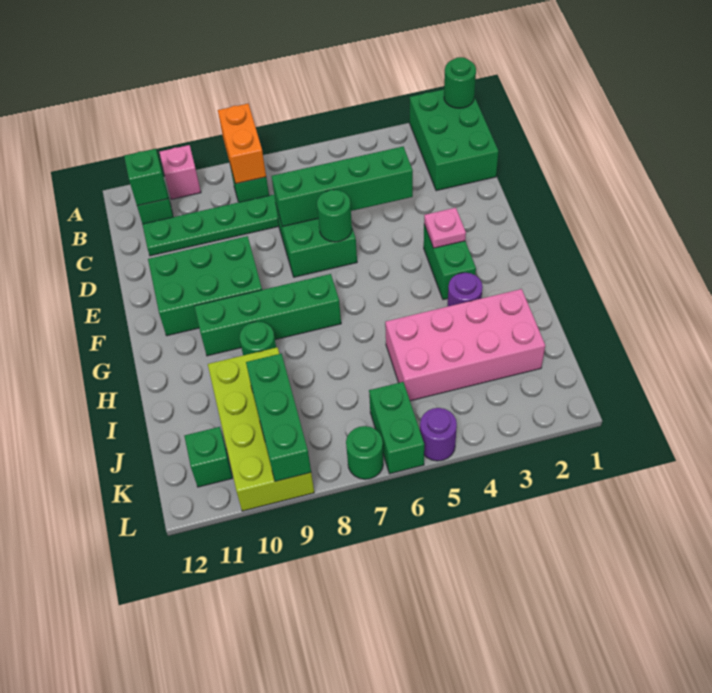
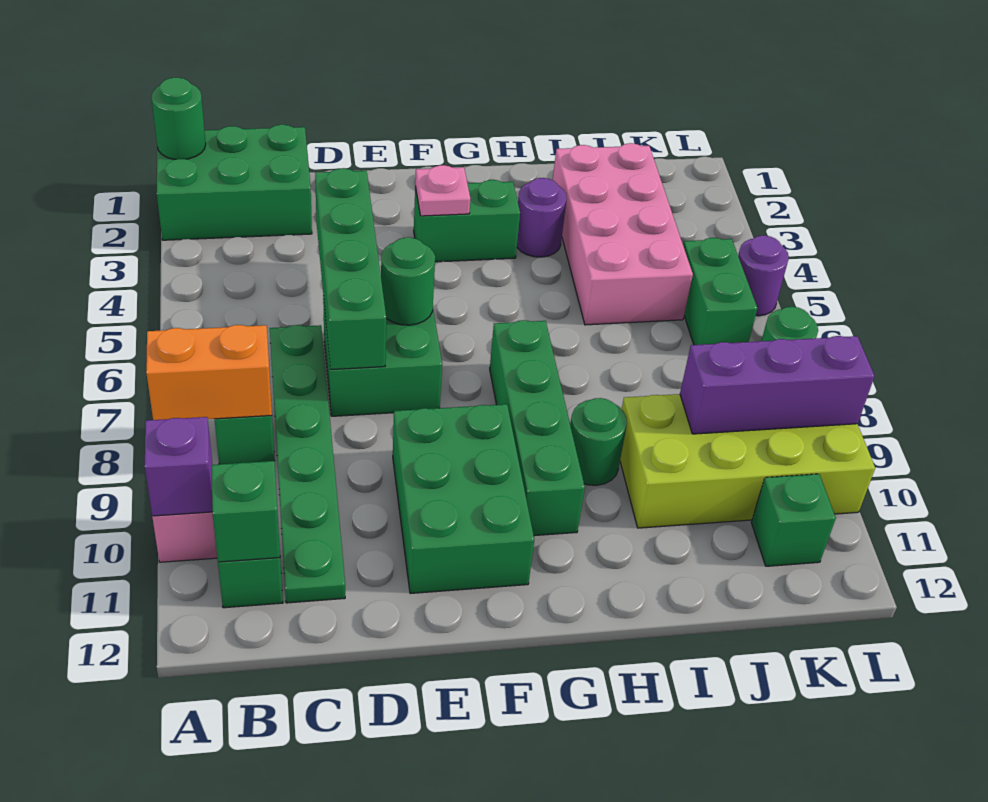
none -> purple 1x1 brick [145,417,213,516]
green 1x3 brick [246,354,311,481] -> purple 1x3 brick [680,336,875,434]
green 1x2 brick [369,382,424,474] -> green 1x2 brick turned to [683,238,757,345]

